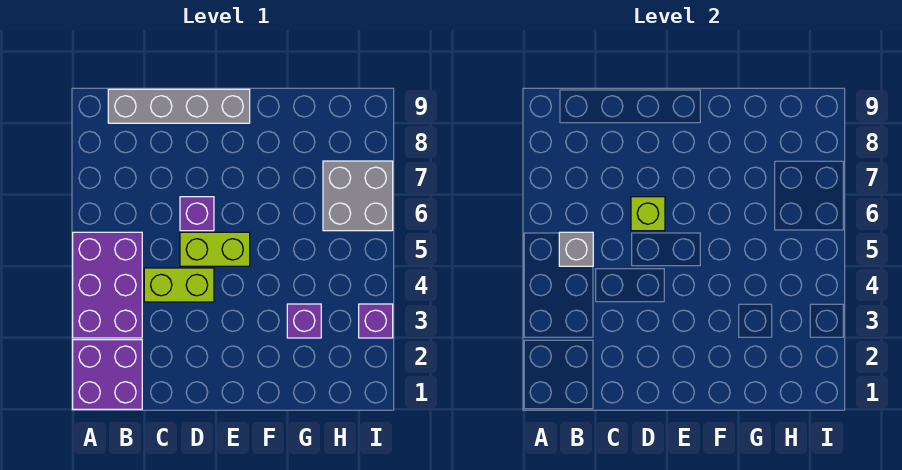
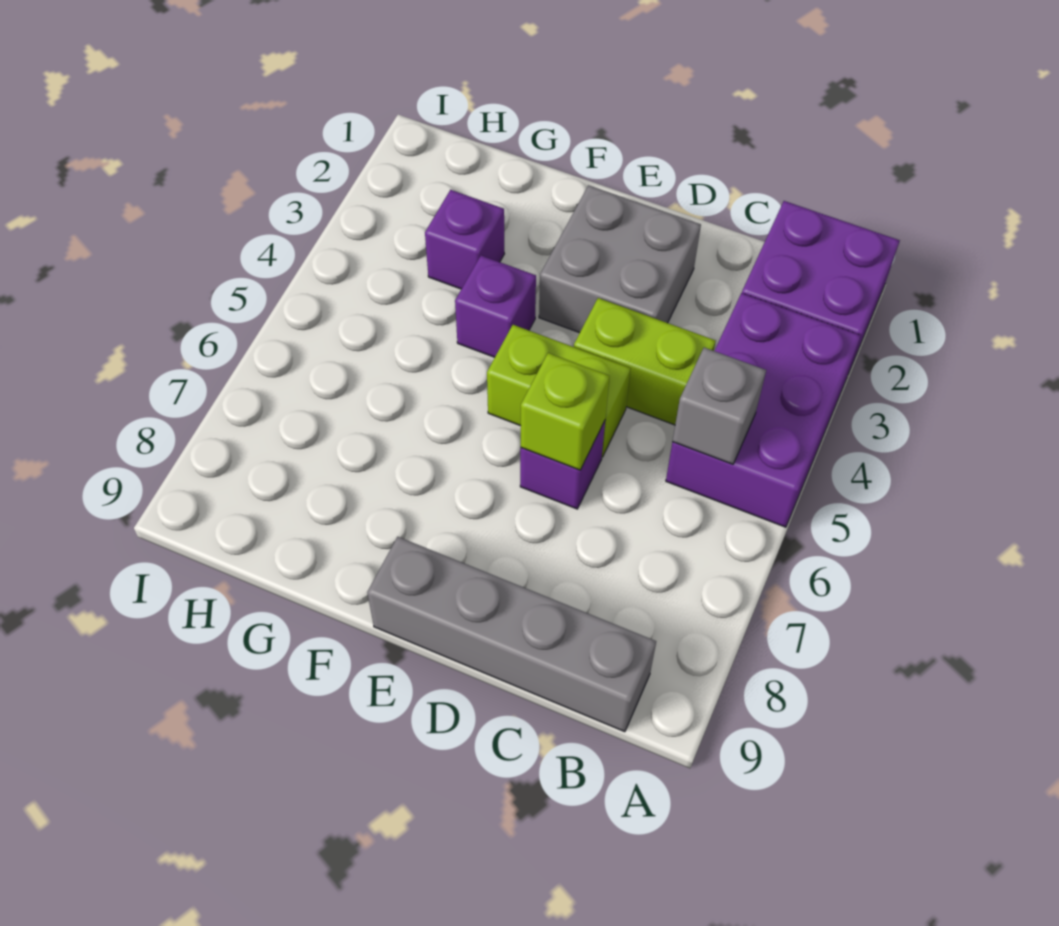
grey 2x2 brick [323,161,393,231] -> grey 2x2 brick moved to [539,185,701,333]
purple 1x1 brick [359,304,393,338] -> purple 1x1 brick moved to [455,256,536,357]

